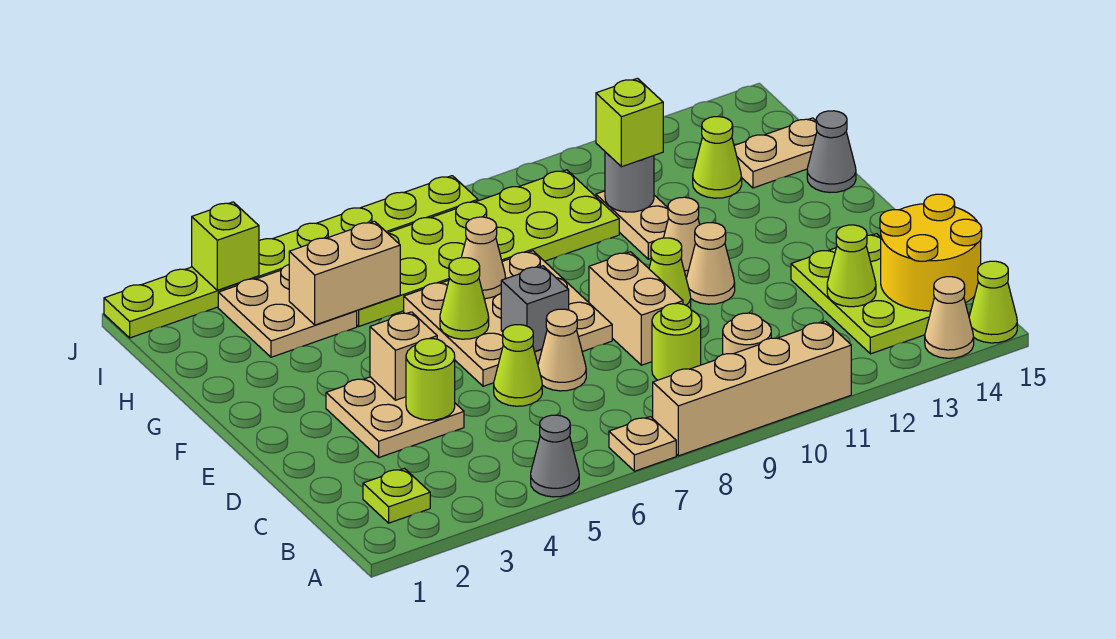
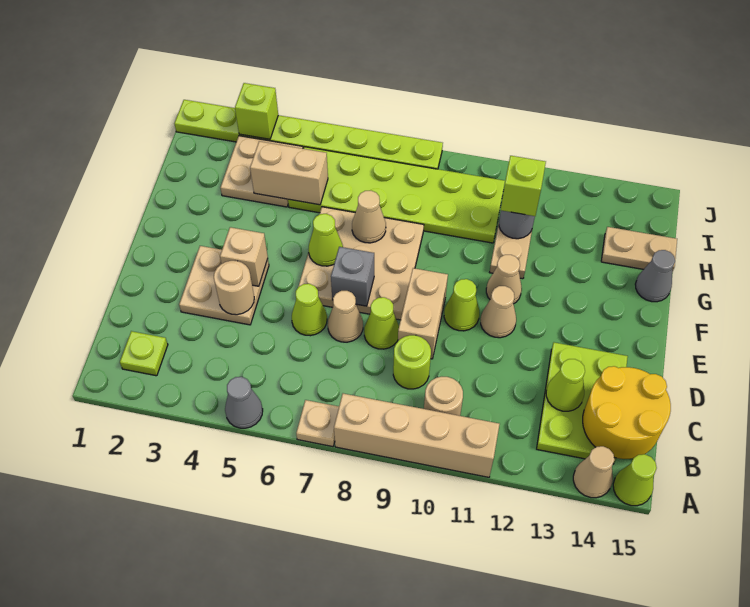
lime 1x1 round brick [406,339,455,420] -> tan 1x1 round brick [214,261,254,315]
lime 1x1 cone [693,117,742,198] -> lime 1x1 cone moved to [364,297,399,349]

